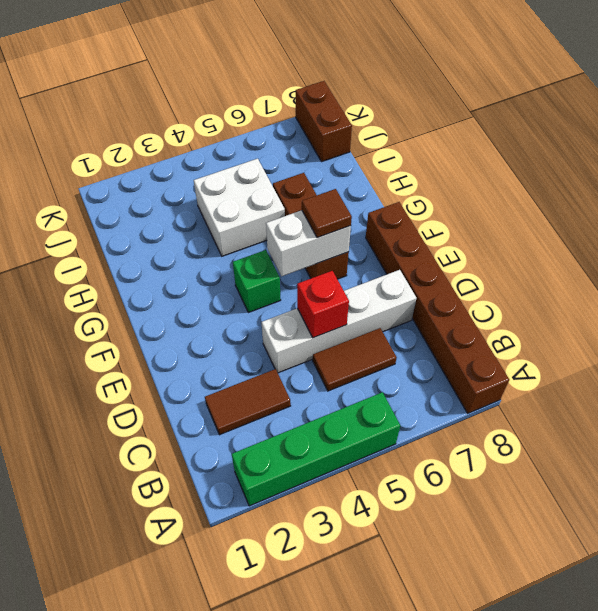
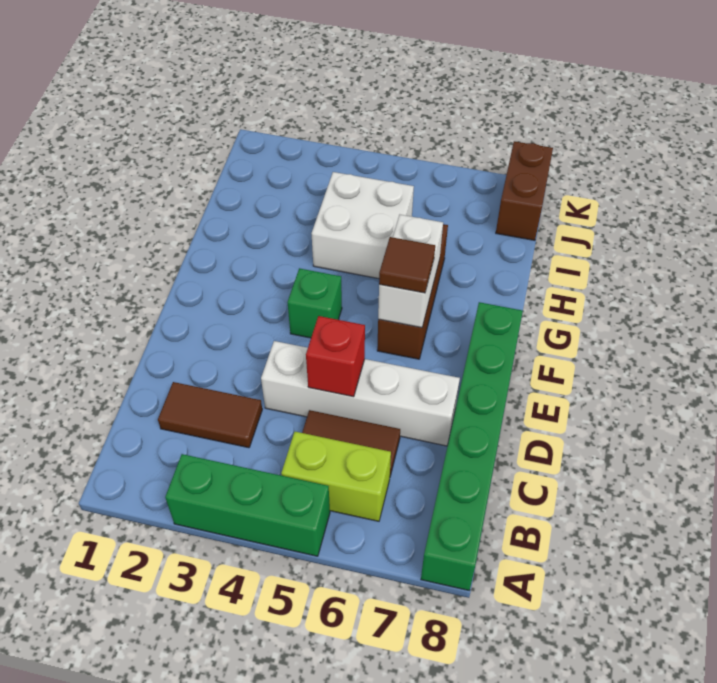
green 1x4 brick [232,392,400,506] -> green 1x3 brick [165,454,330,556]
brown 1x6 brick [366,202,509,413] -> green 1x6 brick [421,302,523,590]
none -> lime 1x2 brick [281,432,391,521]
white 1x2 brick [266,210,351,276] -> white 1x2 brick turned to [378,215,443,328]

